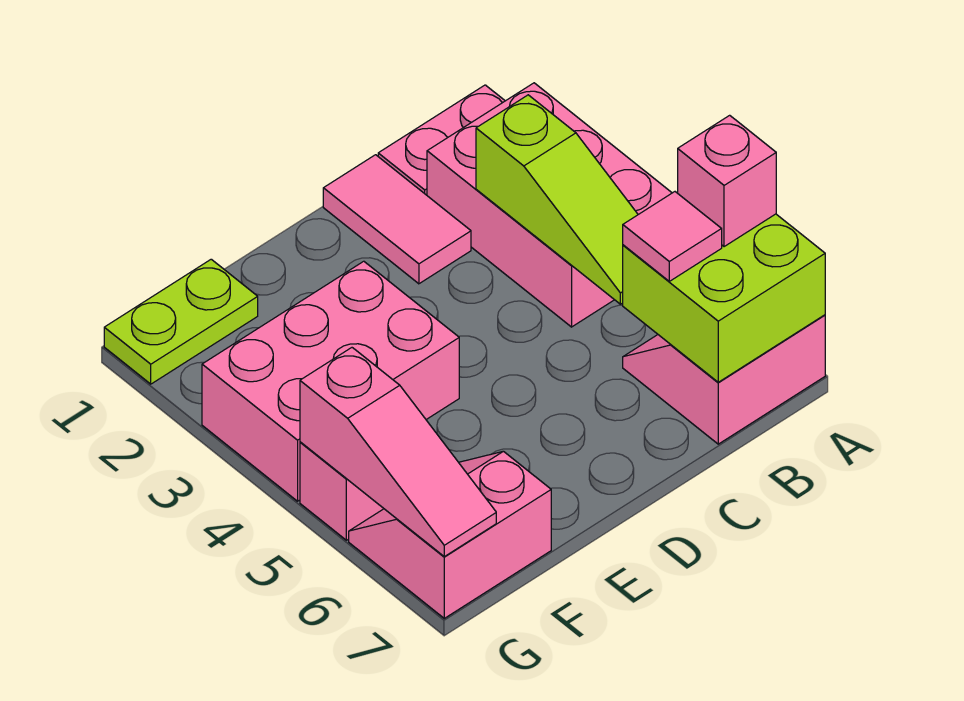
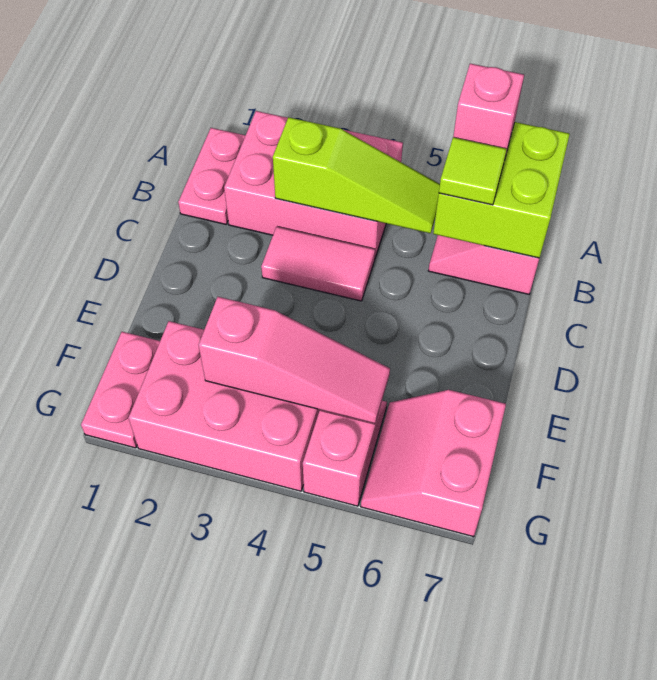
pink 1x1 tile [623,192,722,281] -> lime 1x1 tile [439,137,507,205]
pink 1x2 tile [323,155,471,284] -> pink 1x2 tile moved to [261,227,375,301]
pink 2x3 brick [202,261,459,501] -> pink 2x3 brick turned to [128,321,320,491]
lime 1x2 plate [104,259,258,384] -> pink 1x2 plate [81,332,160,448]
pink 1x3 slope [300,348,496,557] -> pink 1x3 slope moved to [199,297,390,423]

